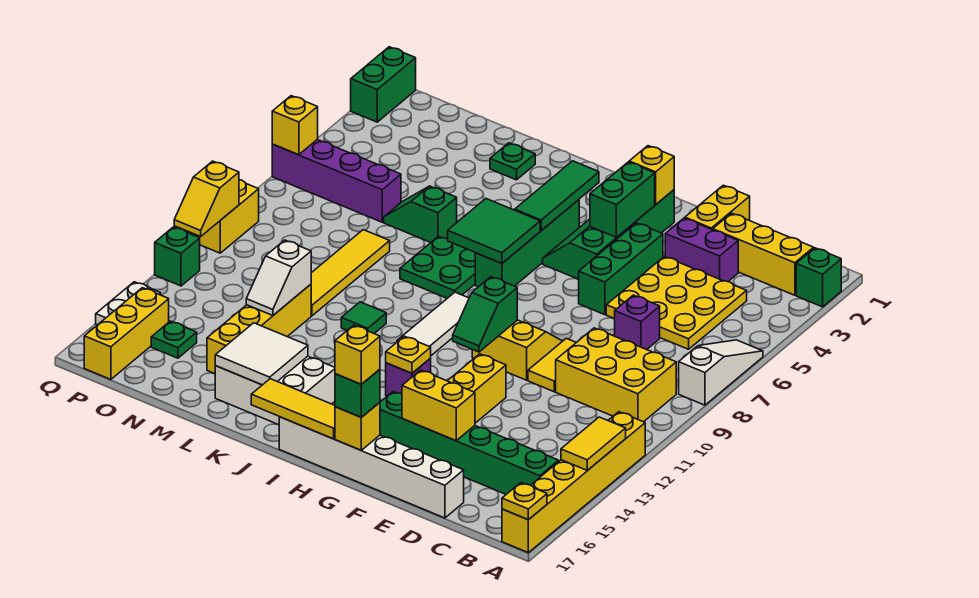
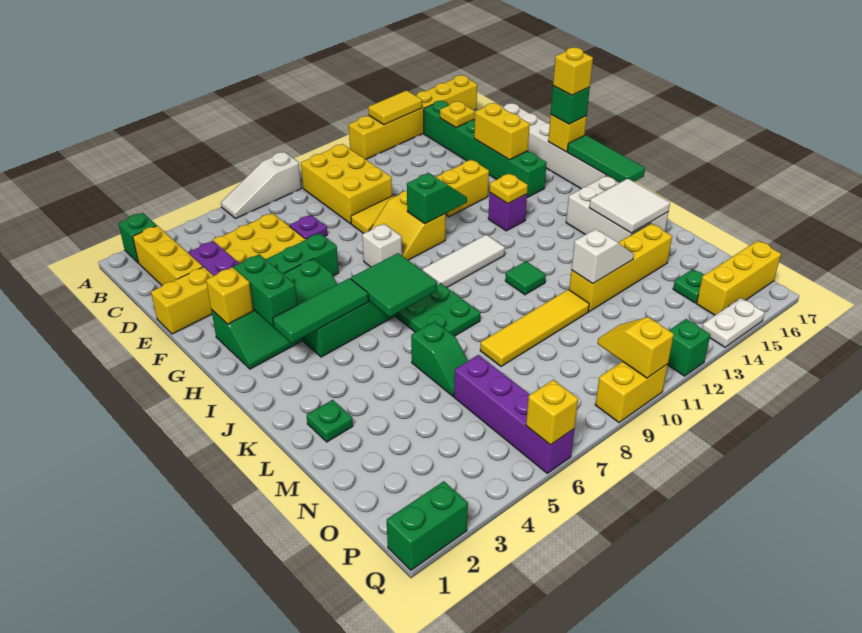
yellow 1x1 plate [502,483,547,520] -> yellow 1x1 plate moved to [440,101,474,128]
purple 1x1 brick [615,295,660,350] -> purple 1x1 plate [289,215,327,239]
green 1x2 brick [590,162,655,237] -> green 1x2 brick turned to [234,254,297,326]
none -> white 1x1 brick [362,224,402,267]
yellow 1x3 tile [251,379,335,439] -> green 1x3 tile [567,135,645,182]
yellow 1x2 slope [174,161,239,237] -> yellow 1x2 slope turned to [597,317,674,378]

